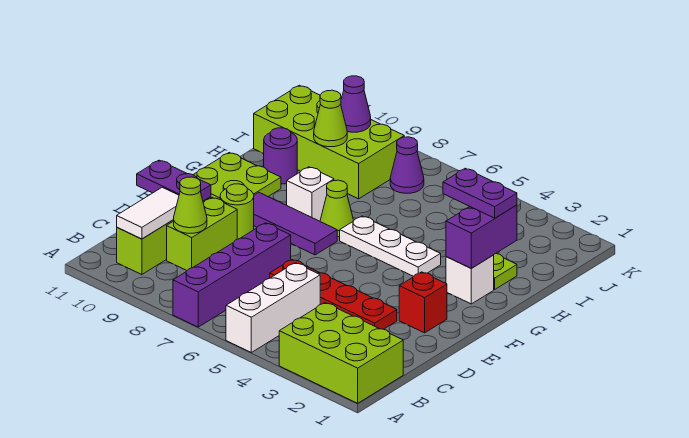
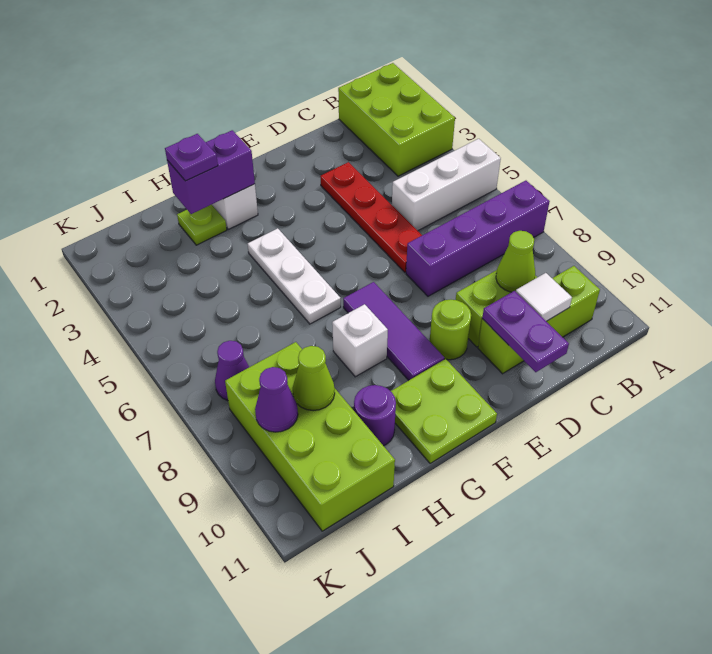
white 1x2 tile [117,187,179,239] -> white 1x1 tile [516,273,572,321]
red 1x1 brick [399,272,447,333] -> none
lime 1x1 cone [320,180,354,237] -> none
purple 1x2 plate [443,168,517,218] -> purple 1x1 plate [165,134,218,181]

